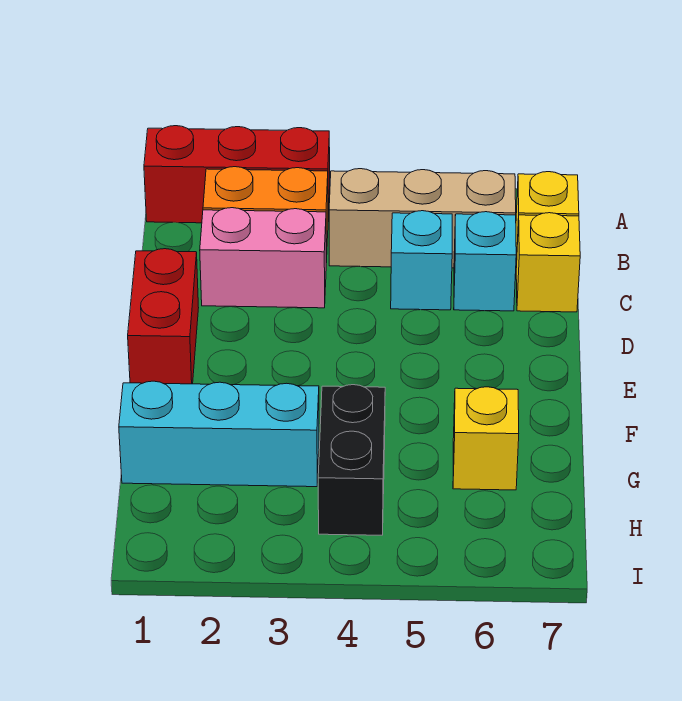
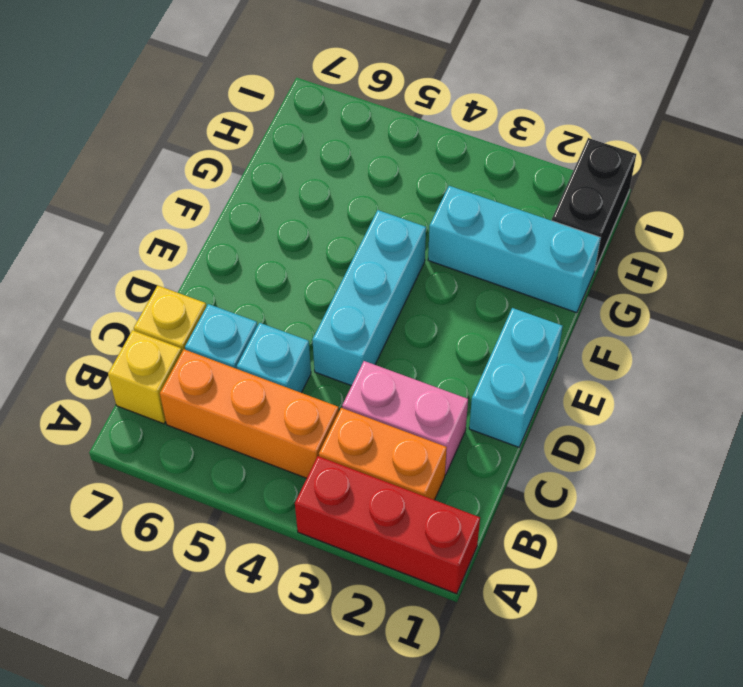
tan 1x3 brick [329,169,516,268] -> orange 1x3 brick [160,349,339,478]
red 1x2 brick [128,249,199,384] -> cyan 1x2 brick [469,308,563,447]
none -> cyan 1x3 brick [312,210,426,386]
black 1x2 brick [318,385,385,535] -> black 1x2 brick moved to [552,138,636,269]
yellow 1x1 brick [453,387,519,490] -> none

